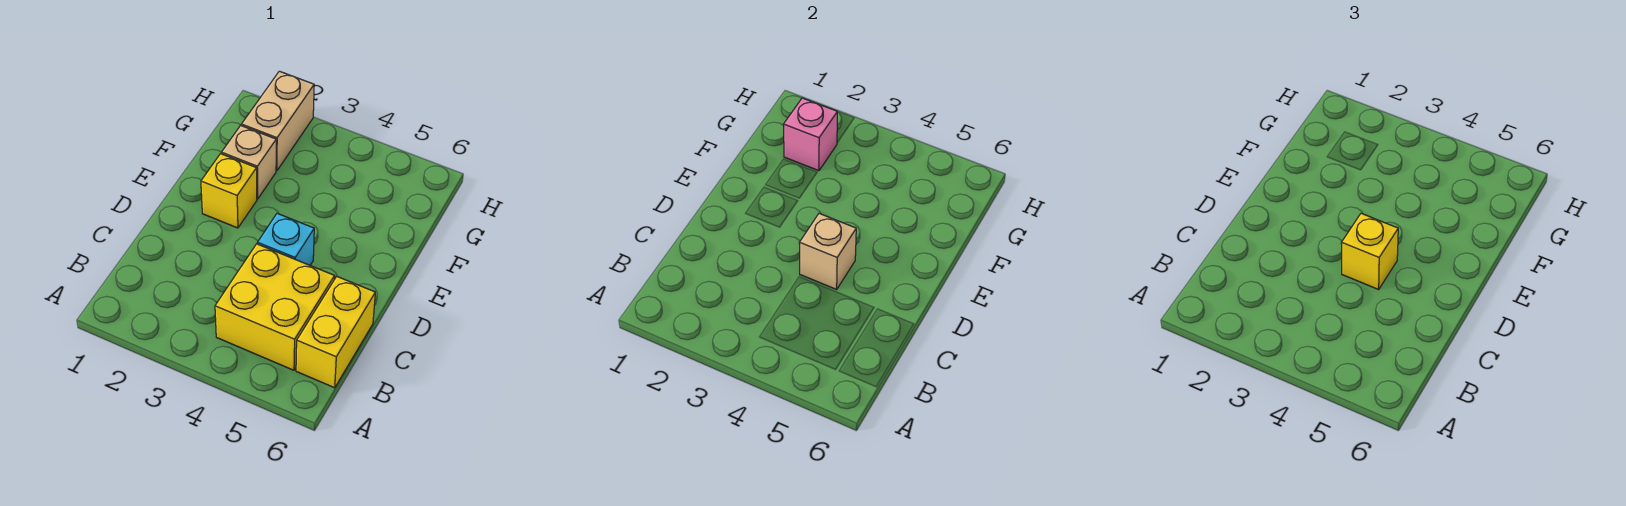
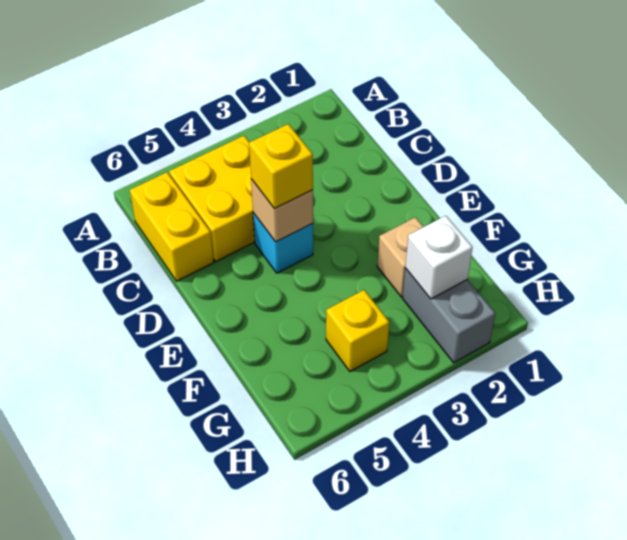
yellow 1x1 brick [201,154,257,228] -> yellow 1x1 brick moved to [326,290,389,371]
tan 1x2 brick [241,71,314,171] -> grey 1x2 brick [402,268,495,363]
pink 1x1 brick [783,98,837,171] -> white 1x1 brick [405,216,473,299]

